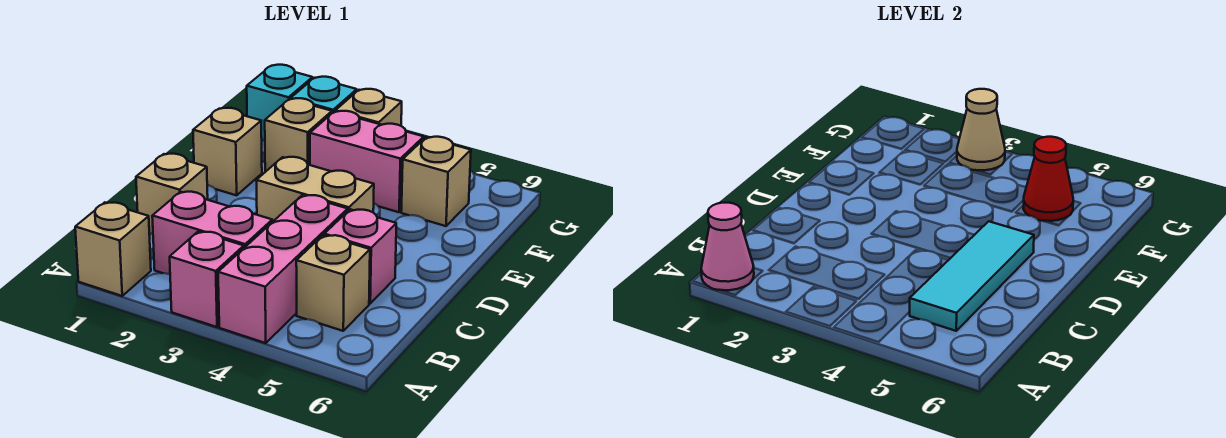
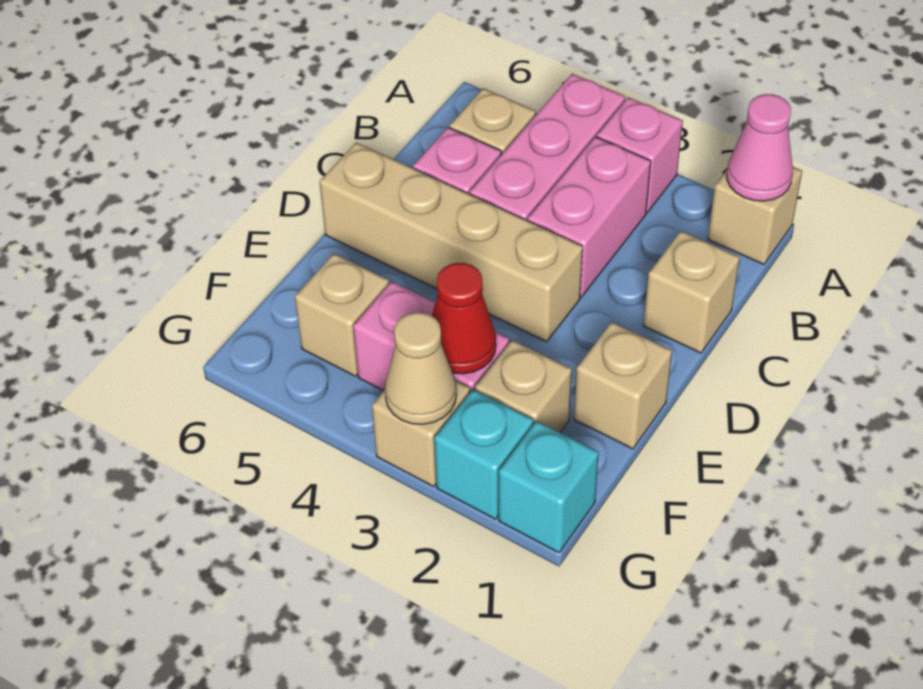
pink 1x2 brick [152,192,272,274] -> pink 1x2 brick turned to [528,137,651,297]
cyan 1x3 tile [910,221,1034,331] -> none
tan 1x2 brick [256,157,374,222] -> tan 1x4 brick [319,142,583,342]
red 1x1 cone [1023,137,1073,221] -> red 1x1 cone moved to [432,263,496,374]

